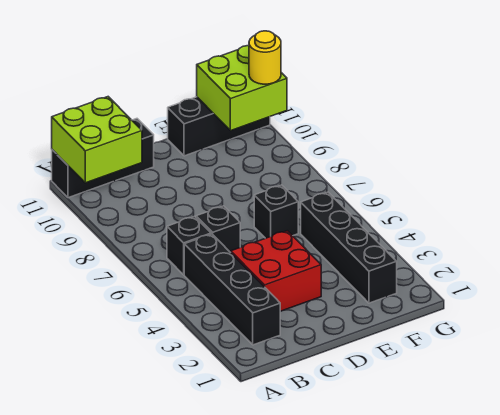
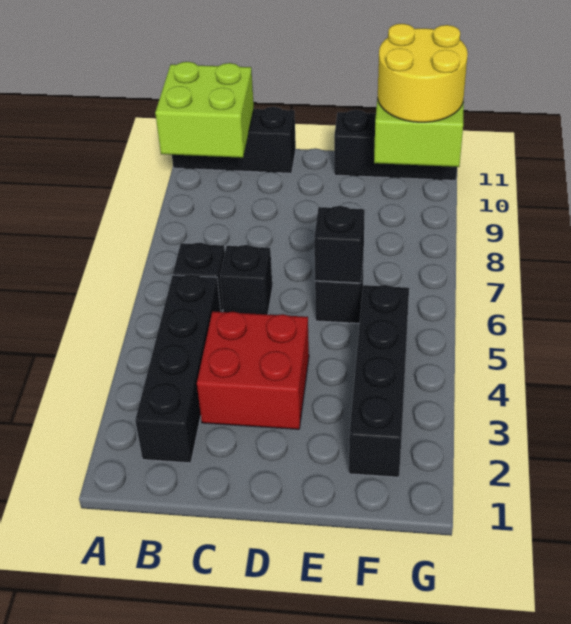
none -> black 1x1 brick [314,206,365,283]
yellow 1x1 round brick [249,31,281,84] -> yellow 2x2 round brick [378,24,468,122]

